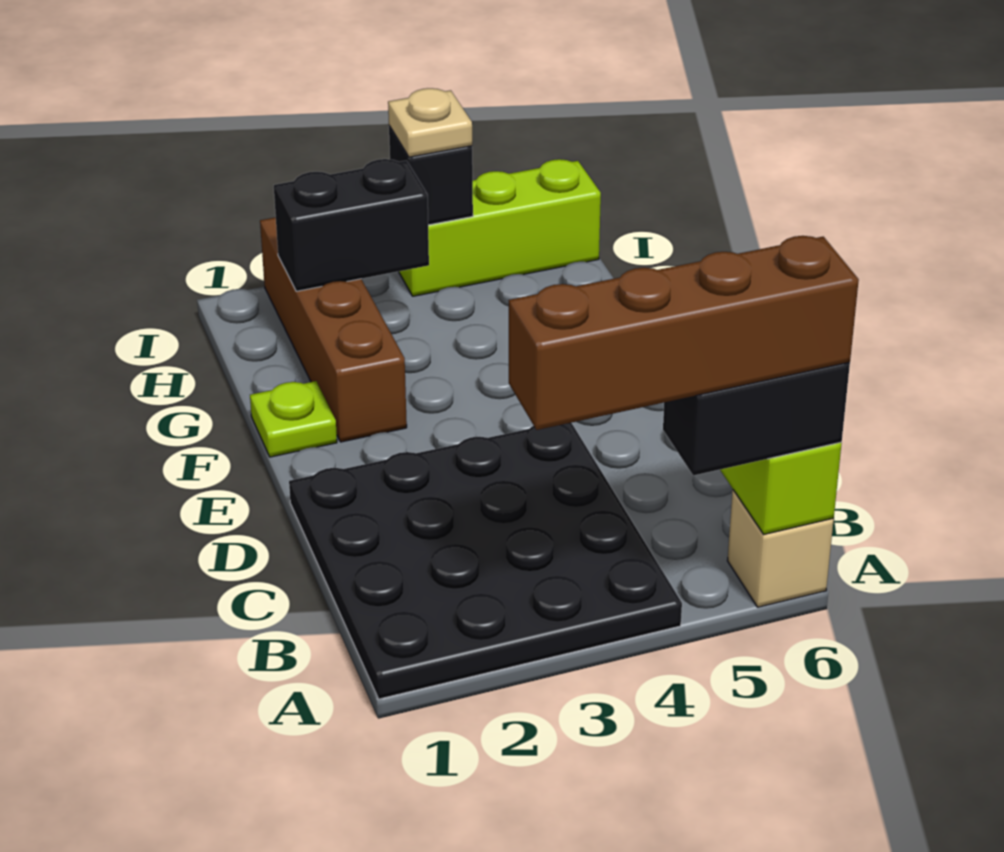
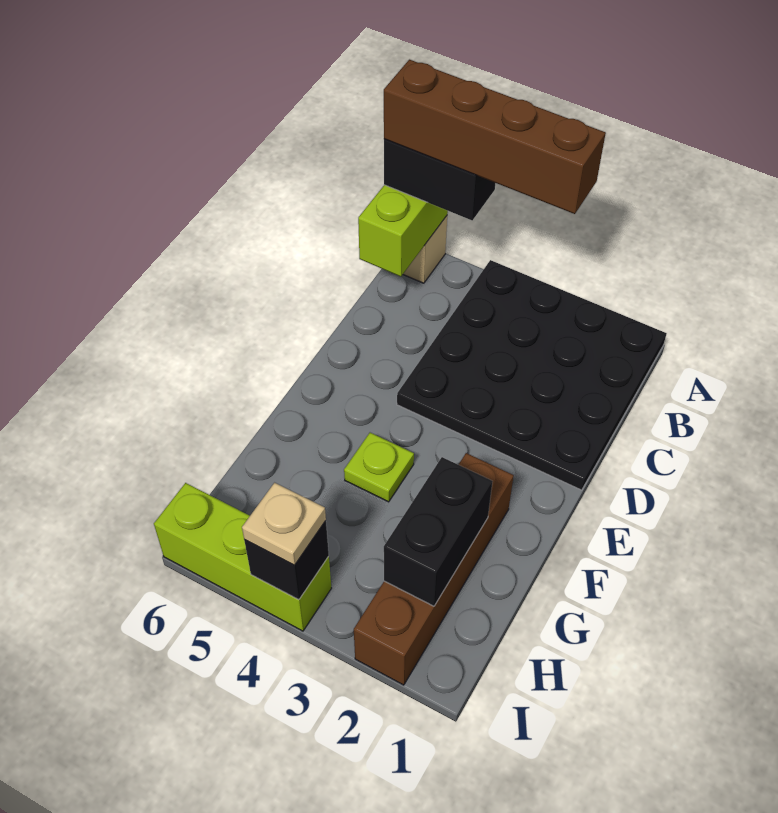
lime 1x1 plate [250,381,337,457] -> lime 1x1 plate moved to [344,433,414,502]
black 1x2 brick [274,159,429,291] -> black 1x2 brick turned to [384,457,493,606]

